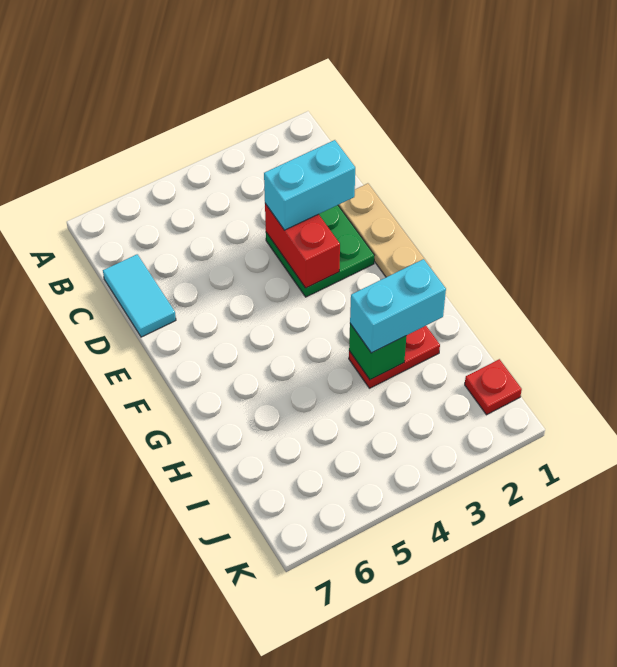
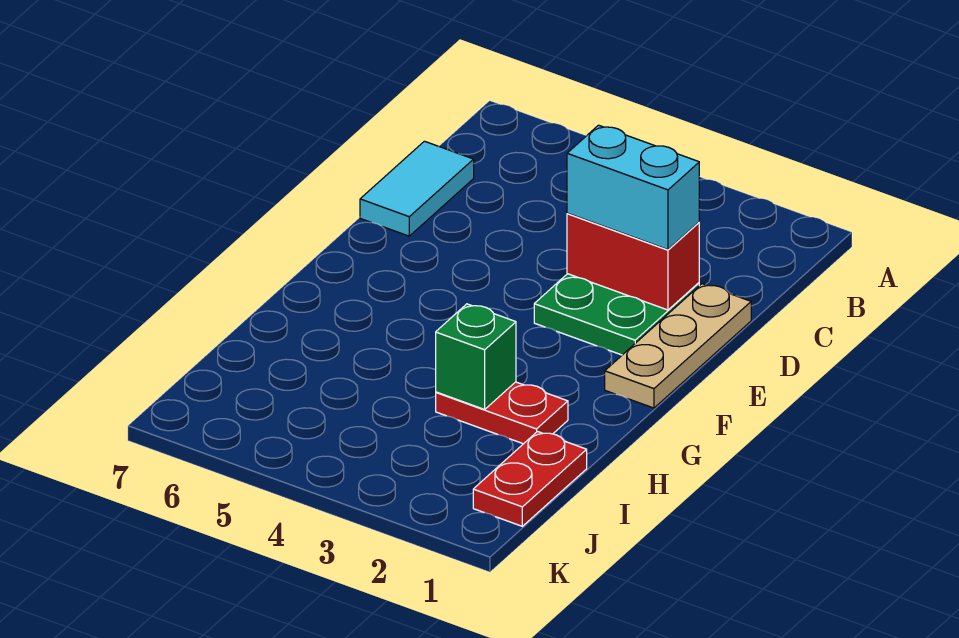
red 1x2 brick [265,204,340,288] -> red 1x2 brick turned to [567,213,699,310]
cyan 1x2 brick [350,259,446,353] -> none
red 1x1 plate [465,359,522,415] -> red 1x2 plate [473,432,587,526]

